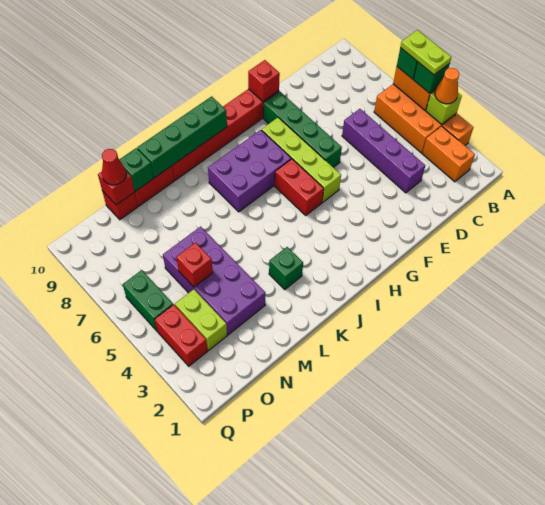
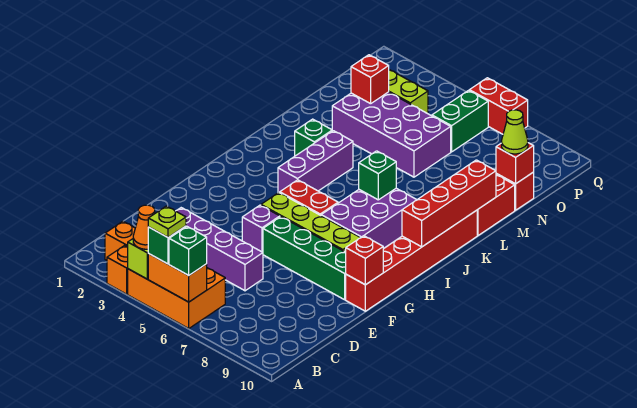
lime 1x2 plate [400,30,451,75] -> lime 1x1 plate [148,206,186,237]
none -> purple 1x1 brick [242,205,280,252]
none -> purple 1x3 brick [278,131,353,193]
green 1x4 brick [137,96,227,177] -> red 1x4 brick [402,160,496,247]
green 1x1 brick [119,148,154,191] -> green 1x1 brick moved to [359,151,396,200]
red 1x1 brick [176,243,213,287] -> red 1x1 brick moved to [351,55,389,104]
red 1x1 cone [102,149,126,185] -> lime 1x1 cone [501,110,528,154]
red 1x2 brick [155,305,208,366] -> red 1x2 brick moved to [469,78,528,134]
green 1x2 brick [123,270,173,331] -> green 1x2 brick turned to [432,90,488,152]

